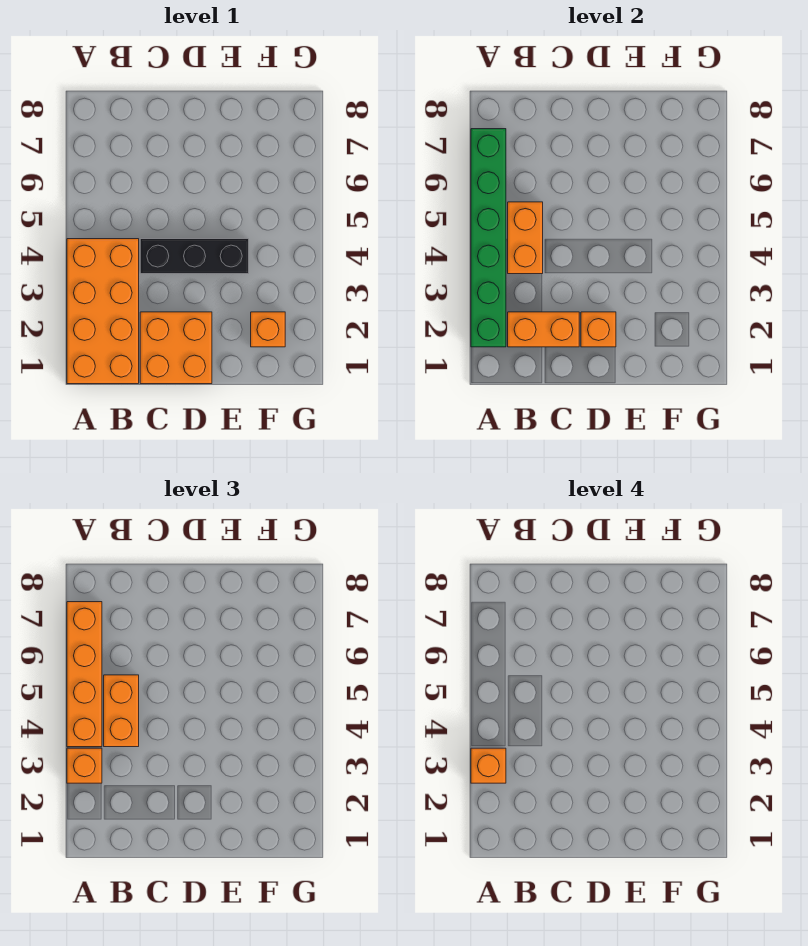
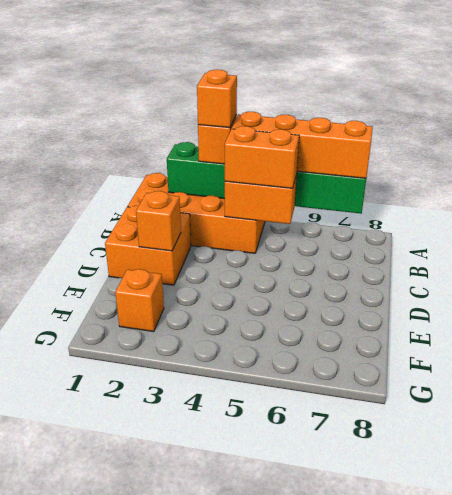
orange 1x2 brick [508,312,579,347] -> none
black 1x3 brick [140,239,249,274] -> none

